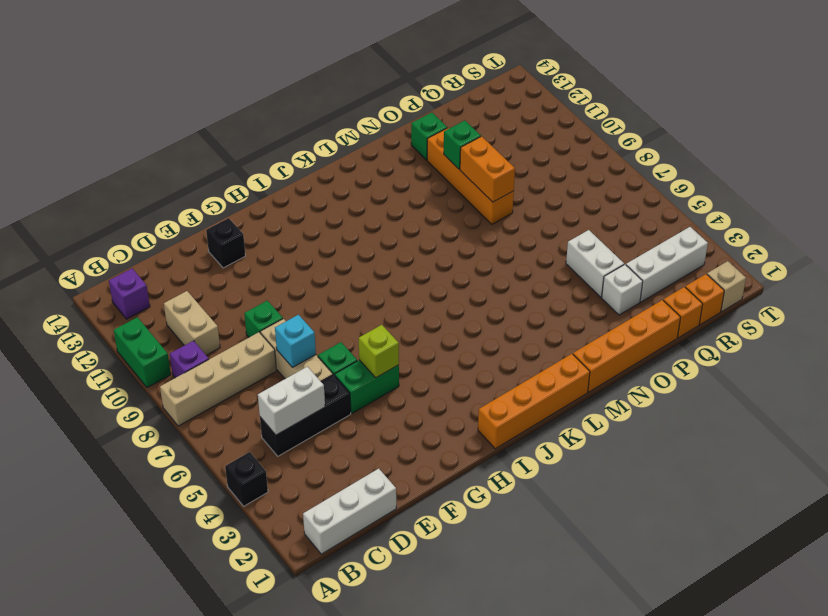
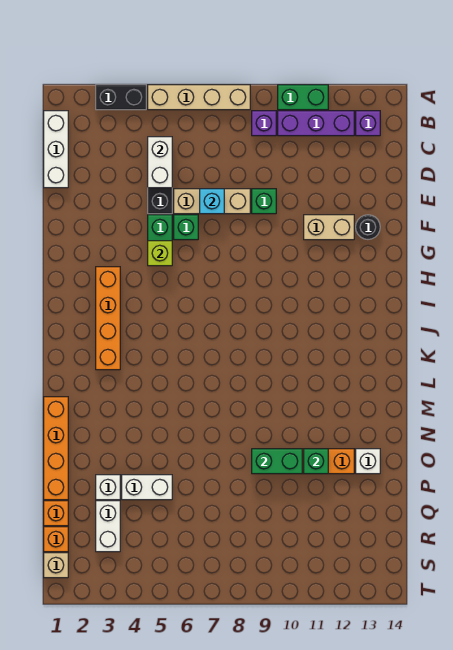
black 1x1 brick [225,452,268,506] -> black 1x2 brick [96,85,146,110]
tan 1x4 brick [160,332,276,426] -> tan 1x4 brick turned to [148,85,250,110]
none -> purple 1x3 brick [278,111,354,136]
tan 1x2 brick [164,291,220,355] -> tan 1x2 brick moved to [304,215,354,240]
black 1x1 brick [206,218,245,268] -> black 1x1 round brick [356,215,380,239]
orange 1x4 brick [478,354,590,449] -> orange 1x4 brick moved to [96,267,120,370]
orange 1x2 brick [460,136,515,202] -> green 1x2 brick [252,449,302,474]
green 1x1 brick [411,113,447,160] -> white 1x1 brick [356,449,380,474]
white 1x3 brick [626,227,708,302] -> white 1x2 brick [96,501,120,552]

